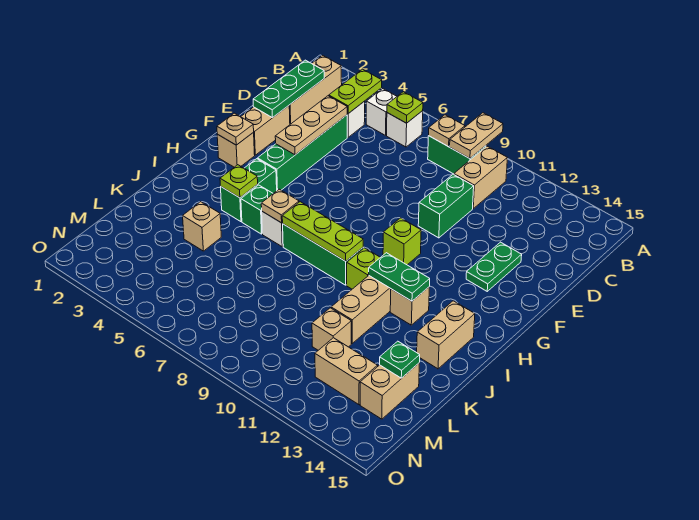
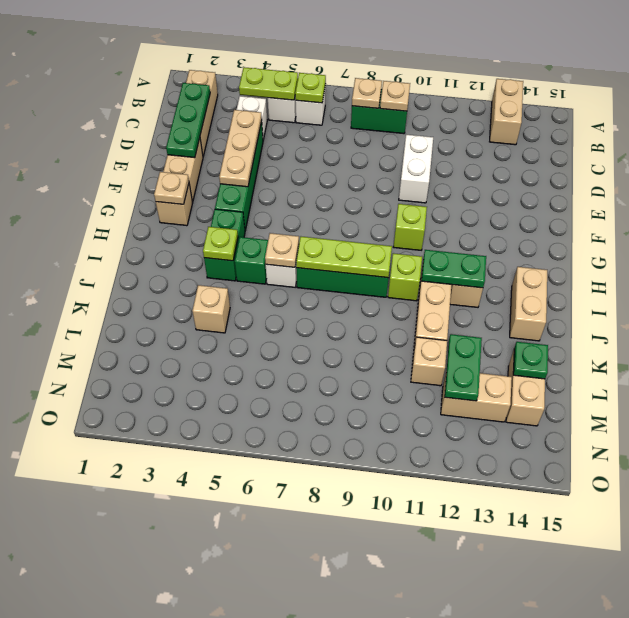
tan 1x2 plate [450,113,503,158] -> tan 1x1 plate [380,81,410,111]
lime 1x2 plate [329,69,382,114] -> lime 1x2 plate turned to [239,67,298,100]
tan 1x2 brick [454,146,507,209] -> tan 1x2 brick moved to [490,79,523,145]
green 1x2 brick [418,174,474,238] -> white 1x2 brick [399,135,433,203]
green 1x2 plate [466,242,522,291] -> green 1x2 plate moved to [445,334,482,401]

